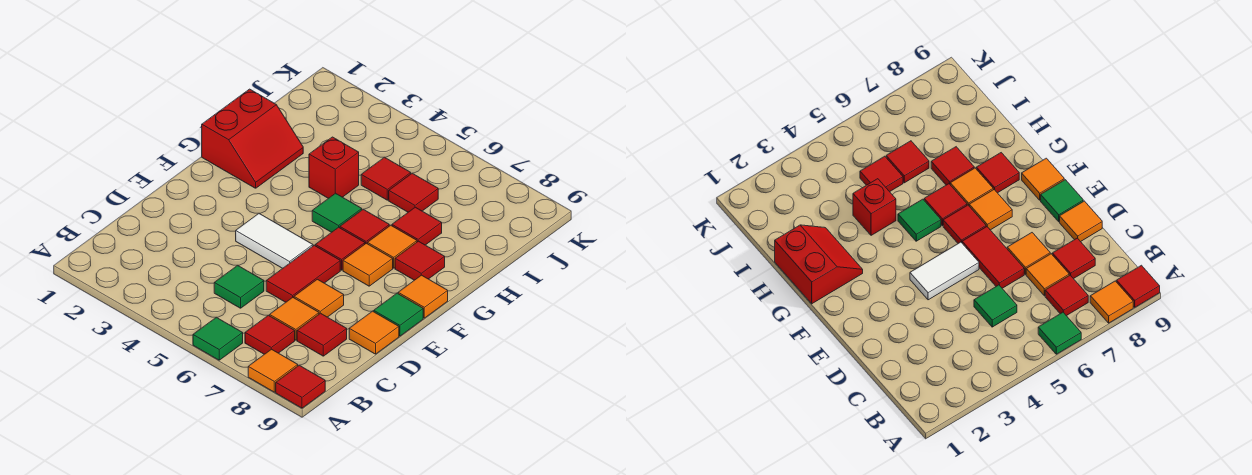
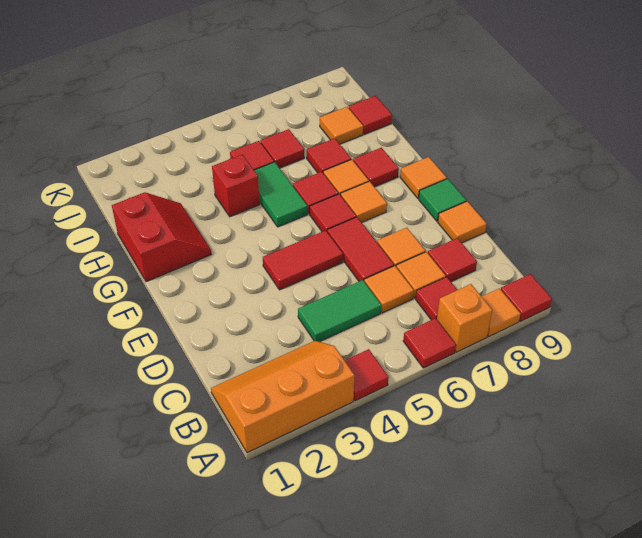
none -> orange 2x3 slope [211,341,354,453]
none -> red 1x1 tile [345,349,389,401]
green 1x1 tile [193,317,243,360] -> red 1x1 tile [403,318,456,368]
none -> orange 1x1 brick [437,284,492,352]
green 1x1 tile [214,265,264,308] -> green 1x2 tile [298,280,381,342]
none -> orange 1x1 tile [364,266,414,313]
white 1x2 tile [236,214,313,268] -> red 1x2 tile [263,230,343,290]
green 1x1 tile [312,193,362,232] -> green 1x2 tile [254,162,307,227]
none -> orange 1x1 tile [320,107,363,144]
none -> red 1x1 tile [349,96,392,134]

